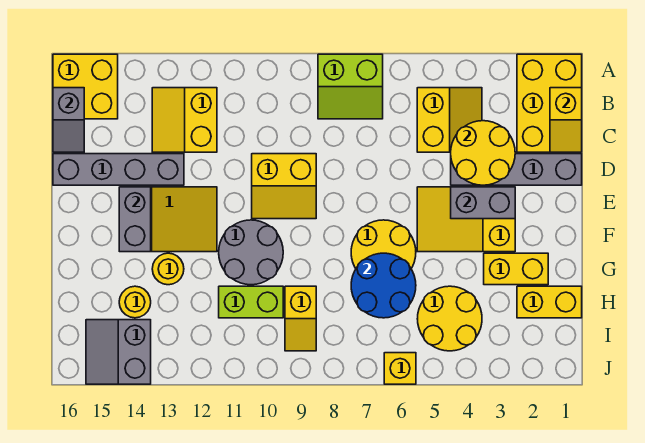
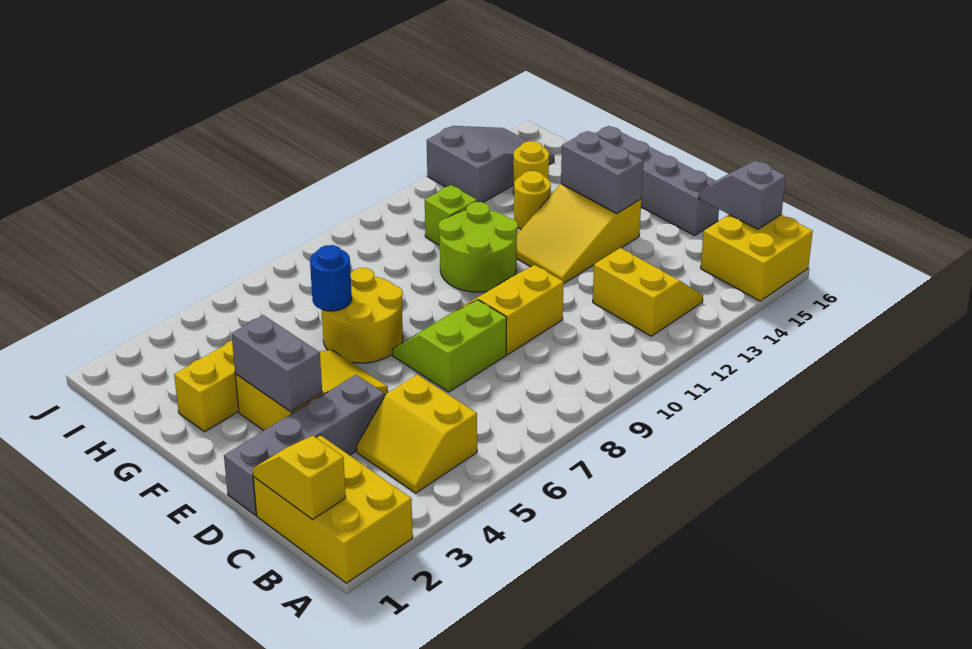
lime 2x2 slope [318,54,383,119] -> lime 2x2 slope moved to [392,300,507,392]
yellow 2x2 round brick [451,121,515,185] -> none
grey 1x4 brick [53,154,184,185] -> grey 1x4 brick turned to [596,126,719,236]
grey 1x2 brick [451,187,515,219] -> grey 1x2 brick turned to [231,315,322,412]
grey 2x2 round brick [219,220,283,285] -> lime 2x2 round brick [439,202,518,292]
blue 2x2 round brick [351,253,416,318] -> blue 1x1 round brick [310,245,352,311]
yellow 1x2 brick [517,286,582,318] -> none
yellow 2x2 round brick [417,286,482,351] -> none
yellow 1x2 slope [285,286,316,351] -> none
lime 1x2 brick [219,286,283,318] -> lime 1x1 brick [425,185,477,245]
grey 2x2 slope [86,320,151,384] -> grey 2x3 slope [427,126,554,202]
yellow 1x1 brick [384,353,416,384] -> none

